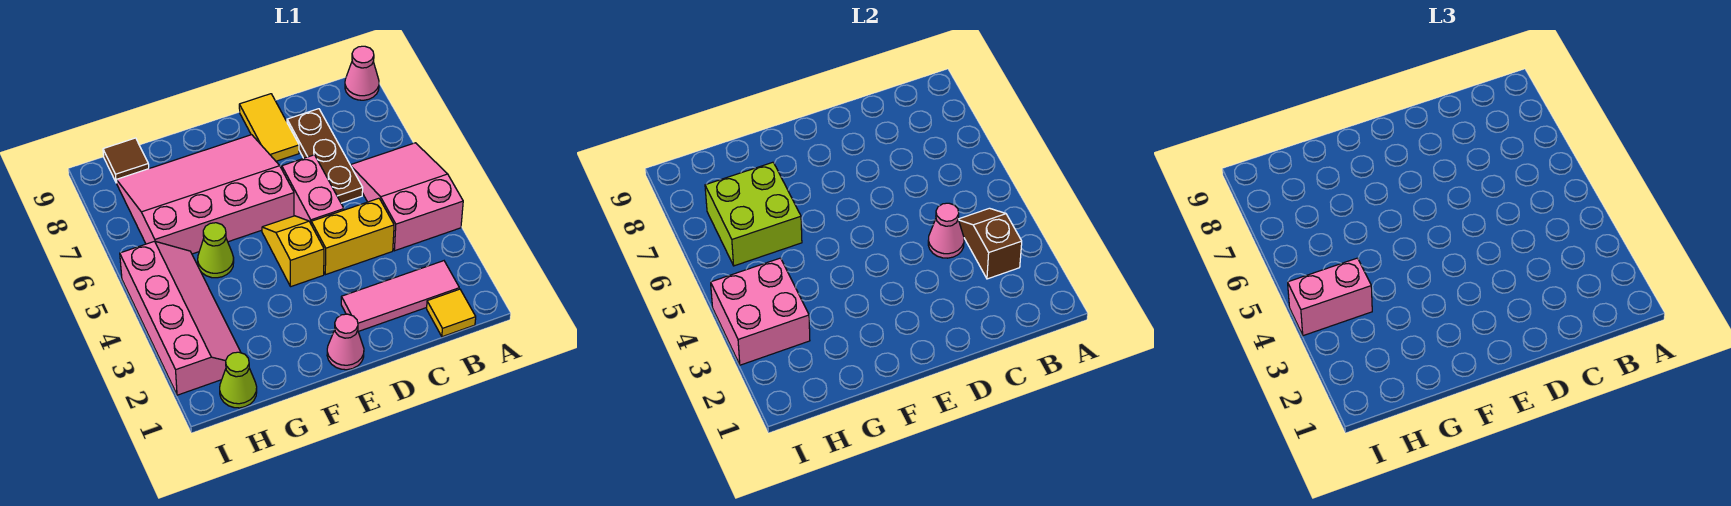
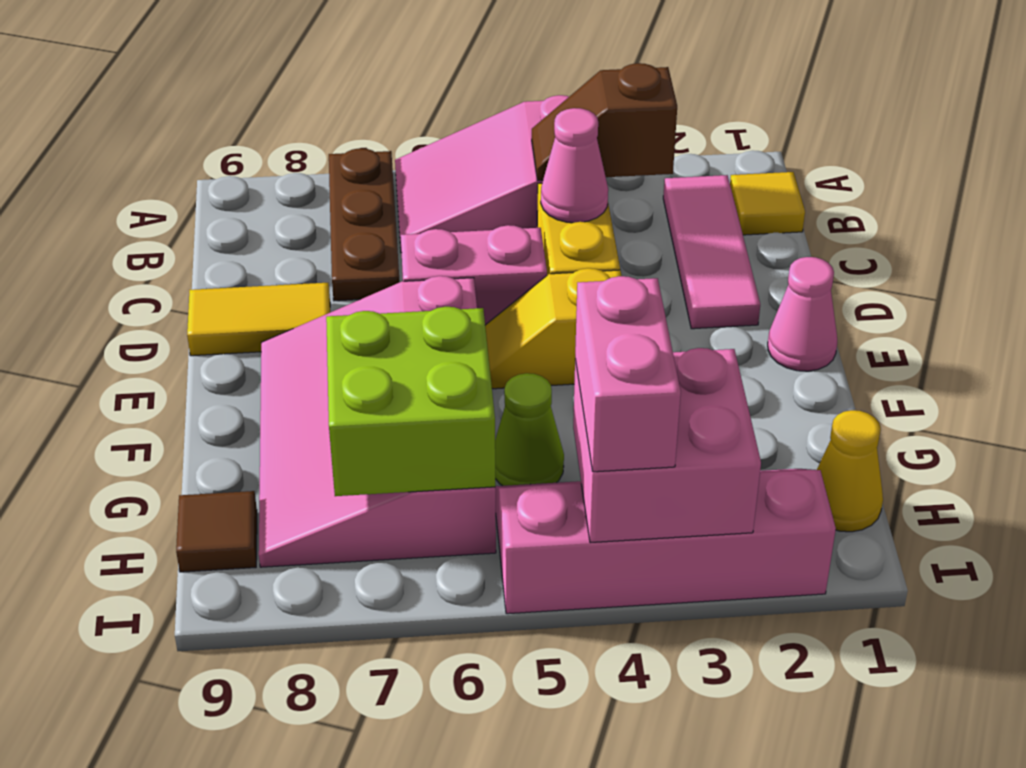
pink 1x1 cone [345,46,379,100] -> none
brown 1x3 plate [287,109,363,203] -> brown 1x3 plate turned to [329,148,400,301]
lime 1x1 cone [220,352,257,408] -> yellow 1x1 cone [817,410,883,532]

